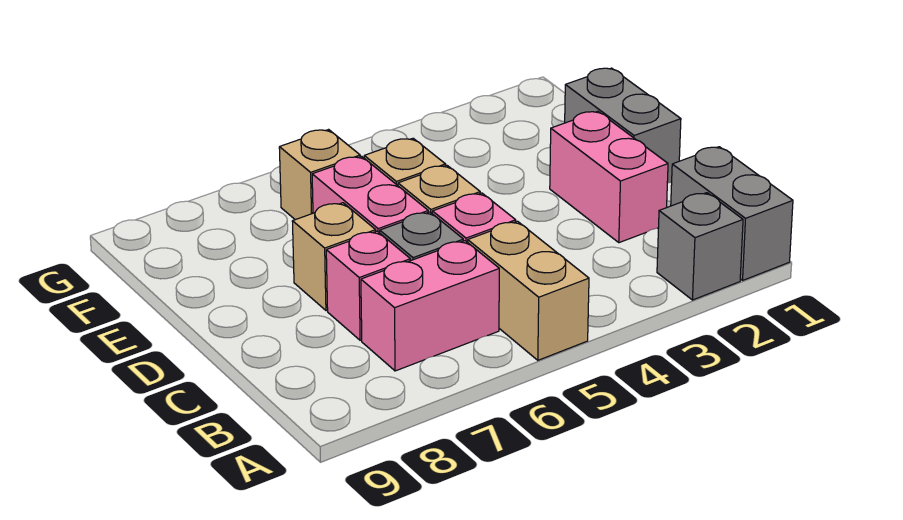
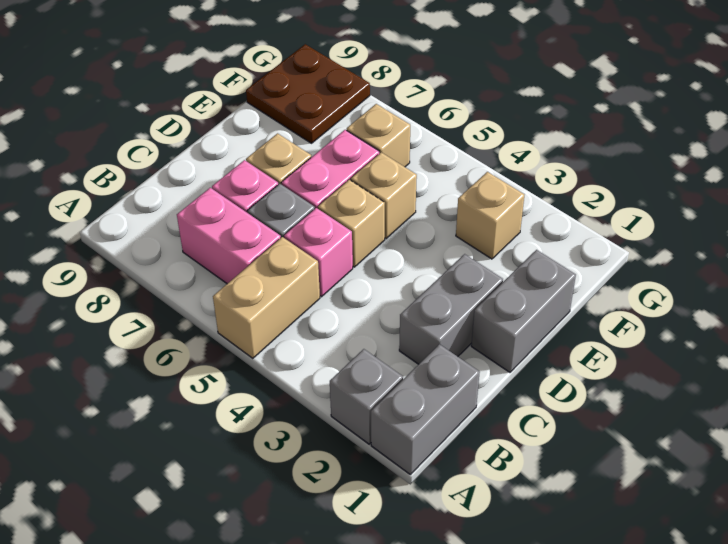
pink 1x2 brick [550,111,668,243] -> grey 1x2 brick [399,254,503,364]
none -> tan 1x1 brick [456,172,524,259]
none -> brown 2x2 plate [246,44,370,143]

